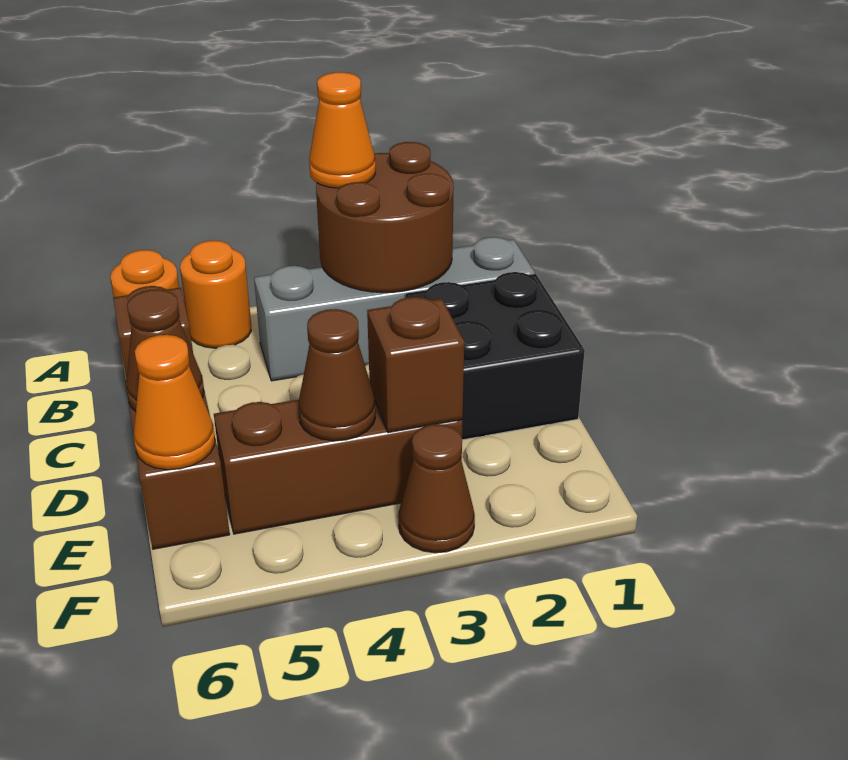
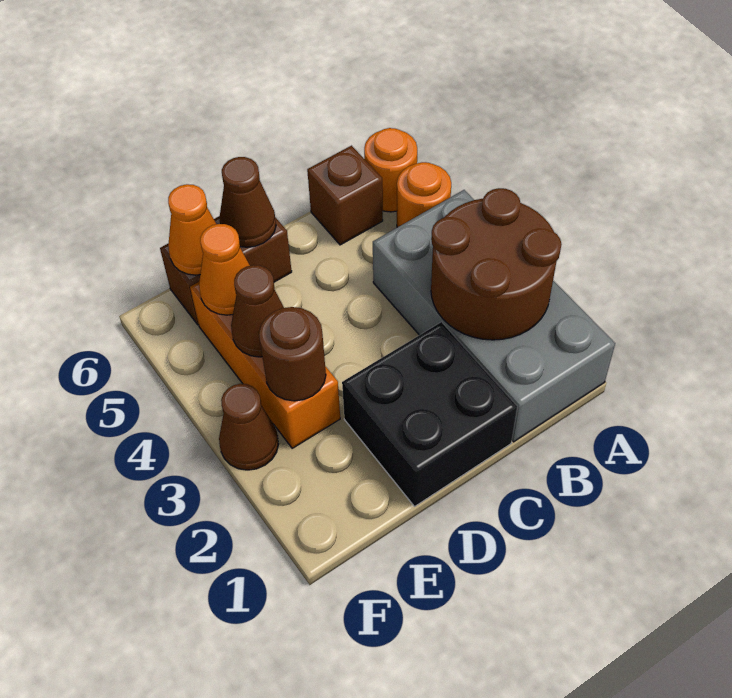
orange 1x1 cone [309,72,376,188] -> orange 1x1 cone moved to [199,224,250,315]
grey 1x4 brick [254,237,535,381] -> grey 2x4 brick [373,190,615,442]
brown 1x3 brick [214,400,462,534] -> orange 1x3 brick [190,282,340,448]
brown 1x1 brick [367,297,464,433] -> brown 1x1 round brick [259,307,326,401]

